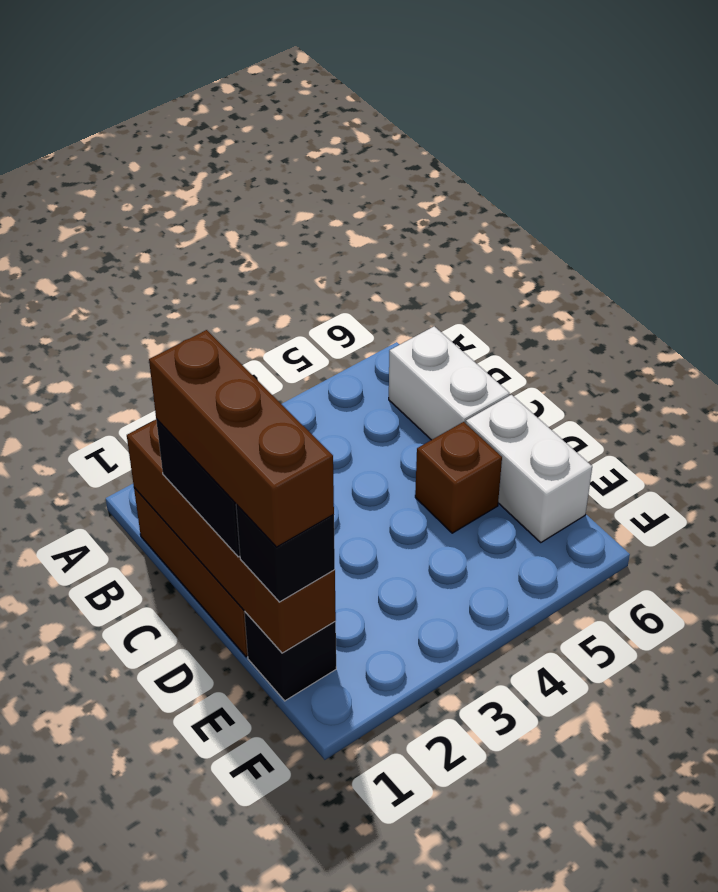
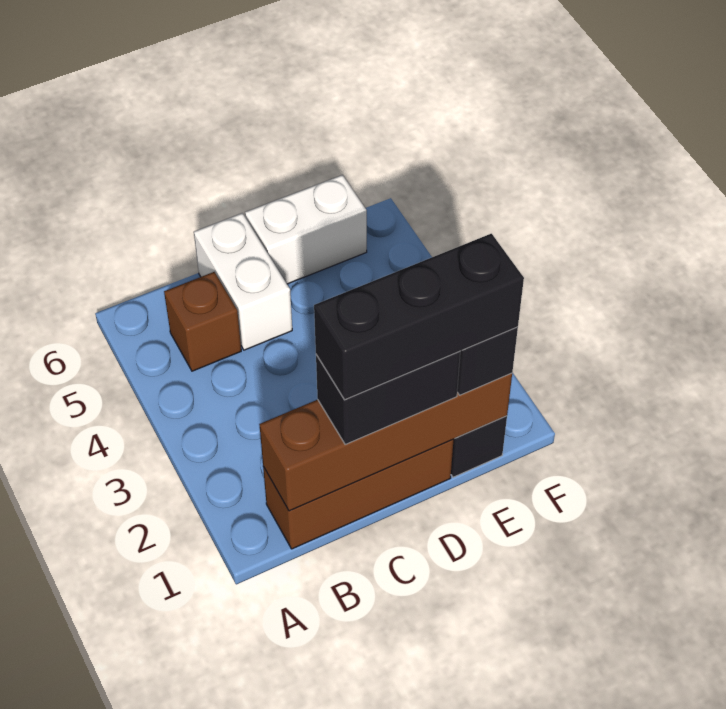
white 1x2 brick [389,326,509,440] -> white 1x2 brick turned to [194,213,292,350]
brown 1x3 brick [149,330,334,547] -> black 1x3 brick [314,234,524,400]
brown 1x1 brick [415,422,502,533] -> brown 1x1 brick moved to [164,272,241,371]

